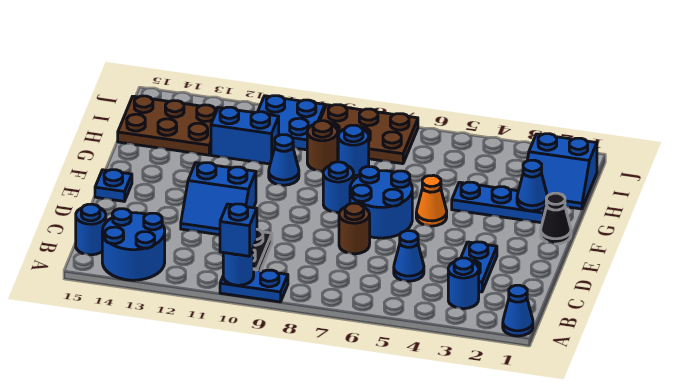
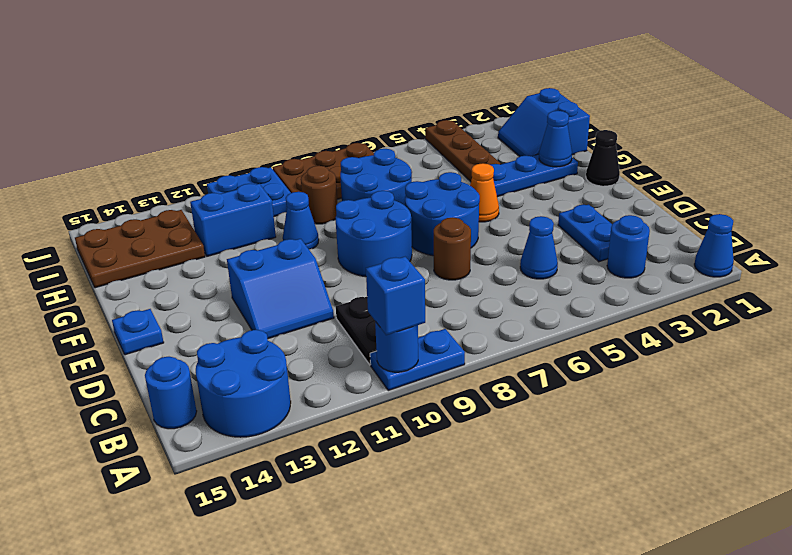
blue 1x1 round brick [323,162,354,213] -> blue 2x2 round brick [336,191,412,277]
blue 2x2 slope [527,134,597,209] -> blue 2x2 slope turned to [498,88,590,156]
none -> brown 1x3 plate [425,120,500,182]
blue 1x1 round brick [338,125,369,176] -> blue 2x2 round brick [340,149,412,205]

